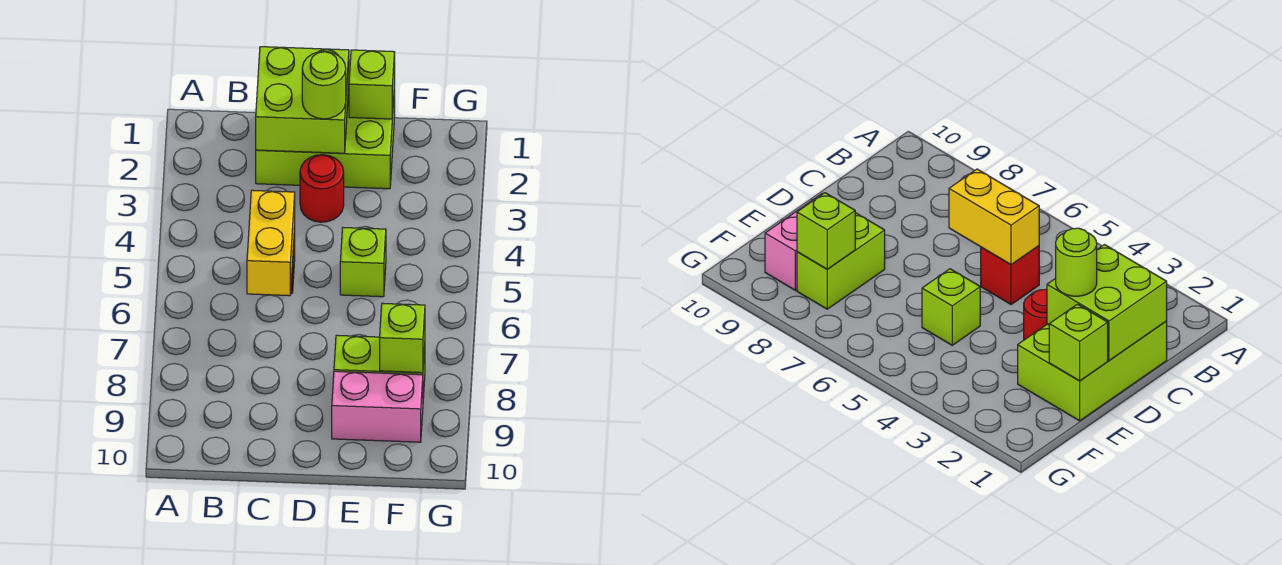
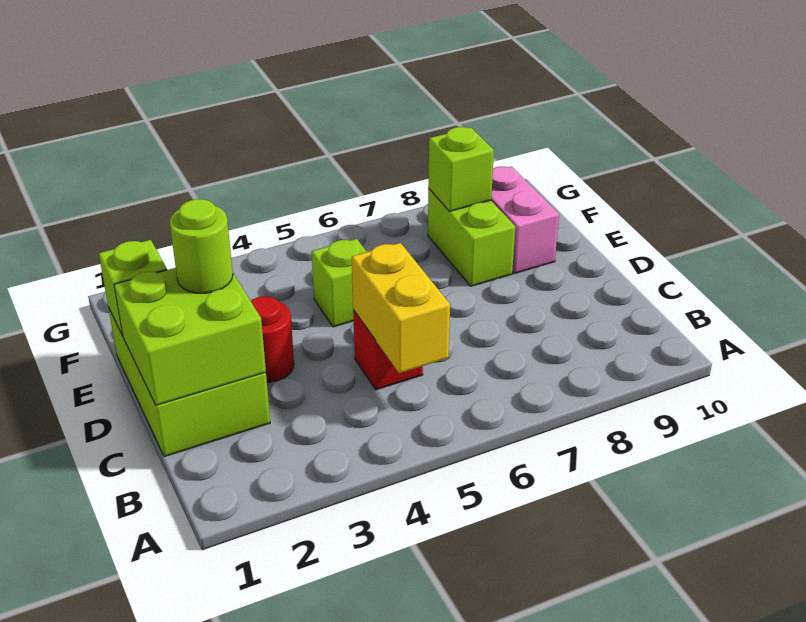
yellow 1x2 brick [247,190,295,296] -> yellow 1x2 brick turned to [352,243,450,373]

